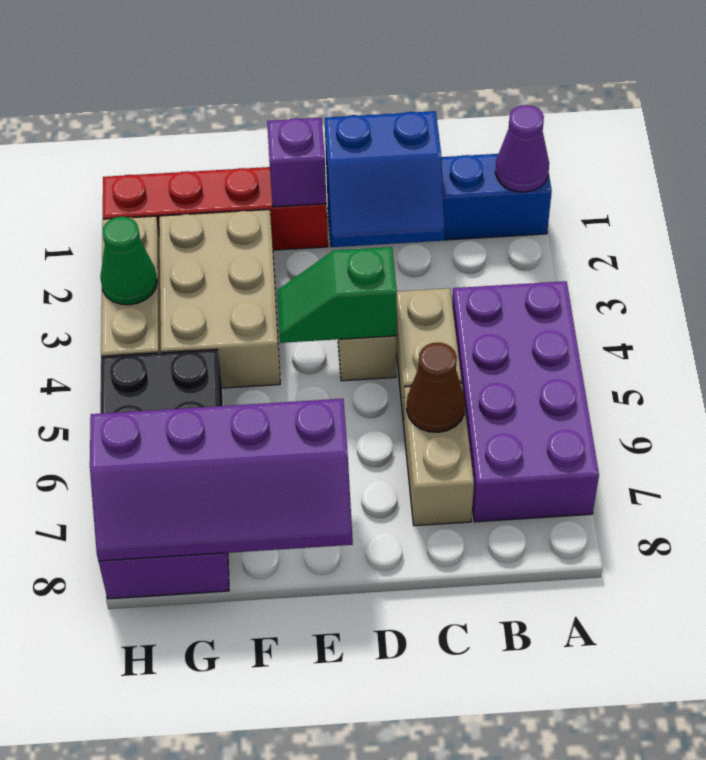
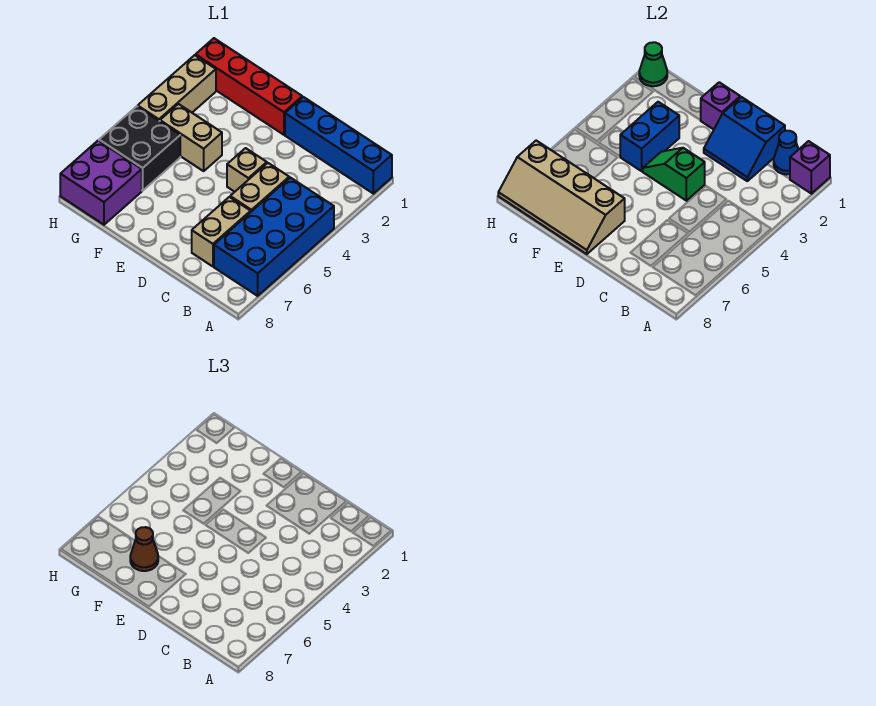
purple 1x1 cone [495,105,549,192] -> purple 1x1 brick [790,141,830,194]
purple 2x4 brick [452,281,599,522] -> blue 2x4 brick [214,178,334,296]
none -> blue 1x1 cone [774,131,799,175]
brown 1x1 cone [407,343,465,432] -> brown 1x1 cone moved to [130,527,158,571]
purple 2x4 slope [90,399,353,561] -> tan 2x4 slope [498,141,625,254]
tan 2x3 brick [159,210,280,388] -> tan 1x2 brick [160,104,222,171]
none -> blue 1x2 brick [620,102,679,171]
green 1x1 cone [100,217,157,305] -> green 1x1 cone moved to [639,42,667,86]

